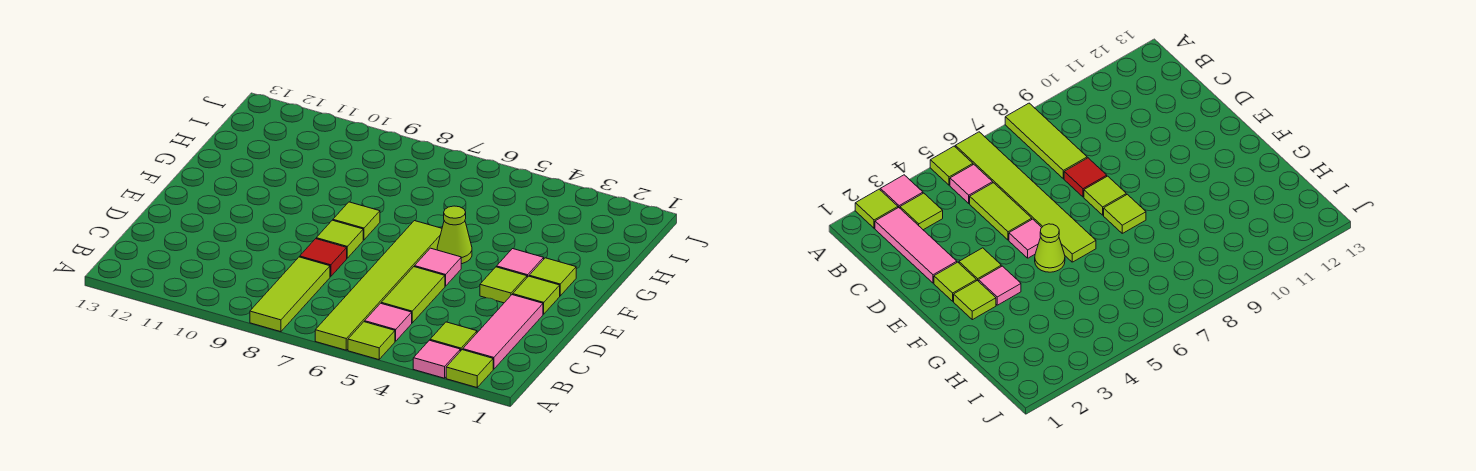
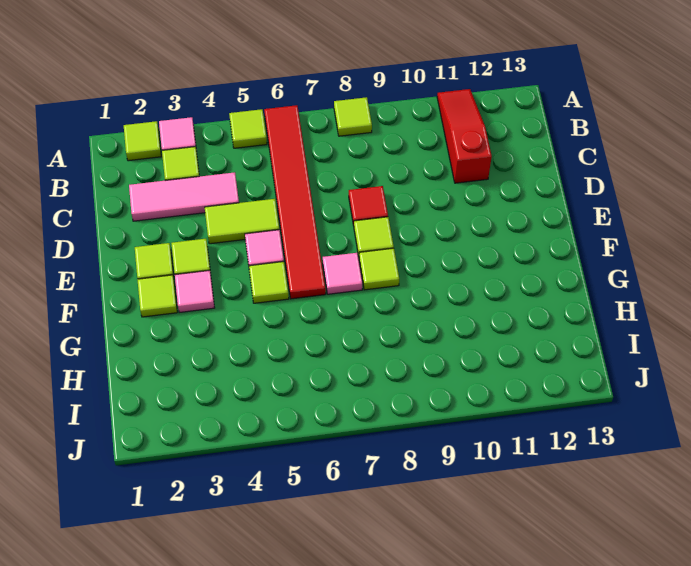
lime 1x6 tile [315,221,442,350] -> red 1x6 tile [264,105,326,299]
lime 1x3 tile [250,257,330,332] -> lime 1x1 tile [334,97,372,136]
none -> red 1x3 slope [437,89,492,183]
pink 1x3 tile [463,295,543,369] -> pink 1x3 tile turned to [129,172,239,221]
pink 1x1 tile [365,303,412,341] -> pink 1x1 tile moved to [323,253,363,294]
lime 1x2 tile [381,267,445,323] -> lime 1x2 tile turned to [205,199,279,244]
lime 1x1 cone [437,206,472,264] -> lime 1x1 tile [249,262,289,303]

